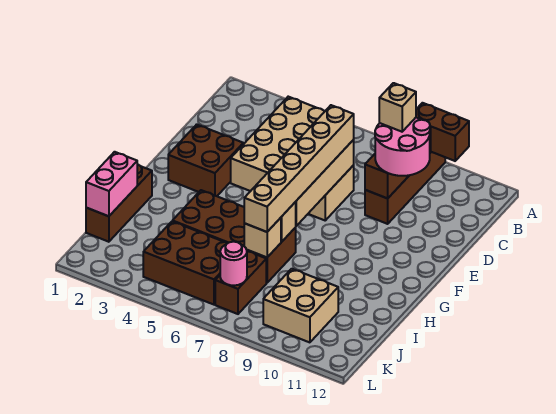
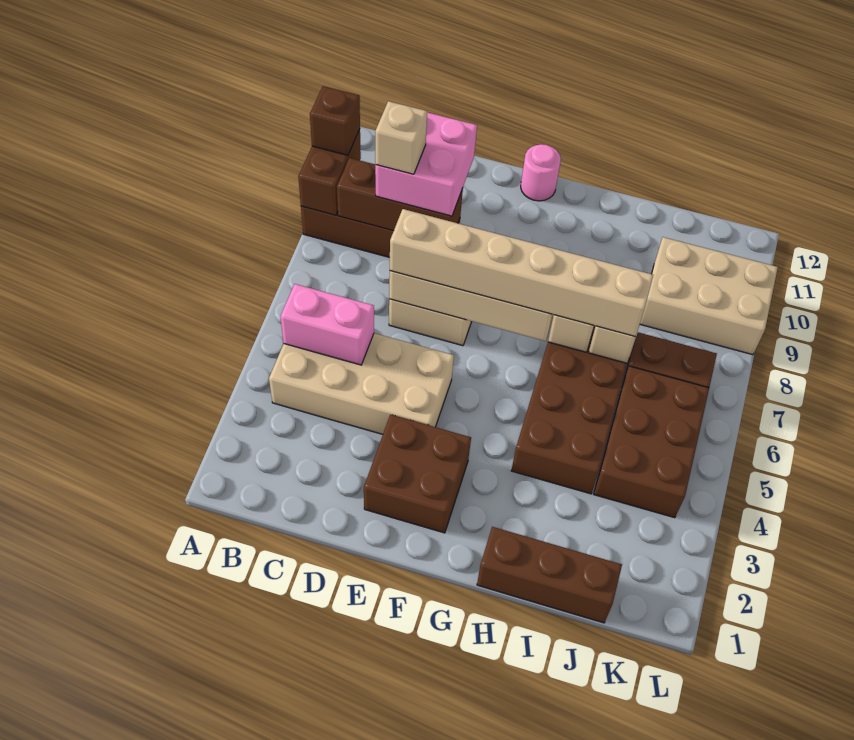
none -> brown 1x1 brick [310,86,360,155]
pink 2x2 round brick [375,118,430,176] -> pink 2x2 brick [375,112,477,216]
pink 1x2 brick [86,152,137,216] -> pink 1x2 brick moved to [280,284,374,365]
tan 2x2 brick [263,269,338,342] -> tan 2x3 brick [640,237,778,355]
pink 1x1 round brick [220,242,247,285] -> pink 1x1 round brick moved to [521,144,561,201]

